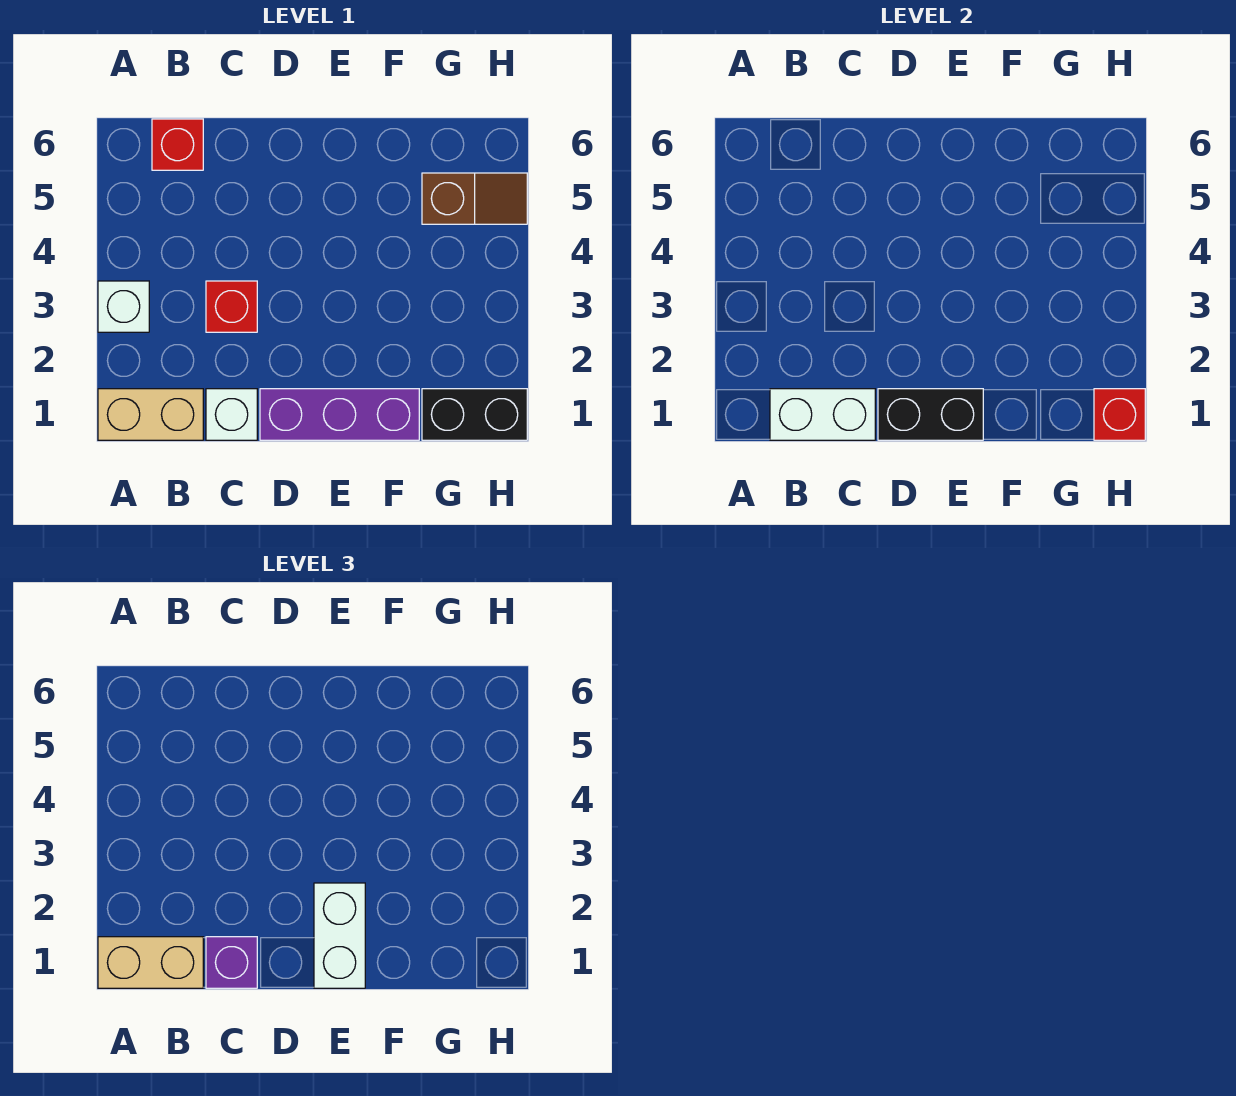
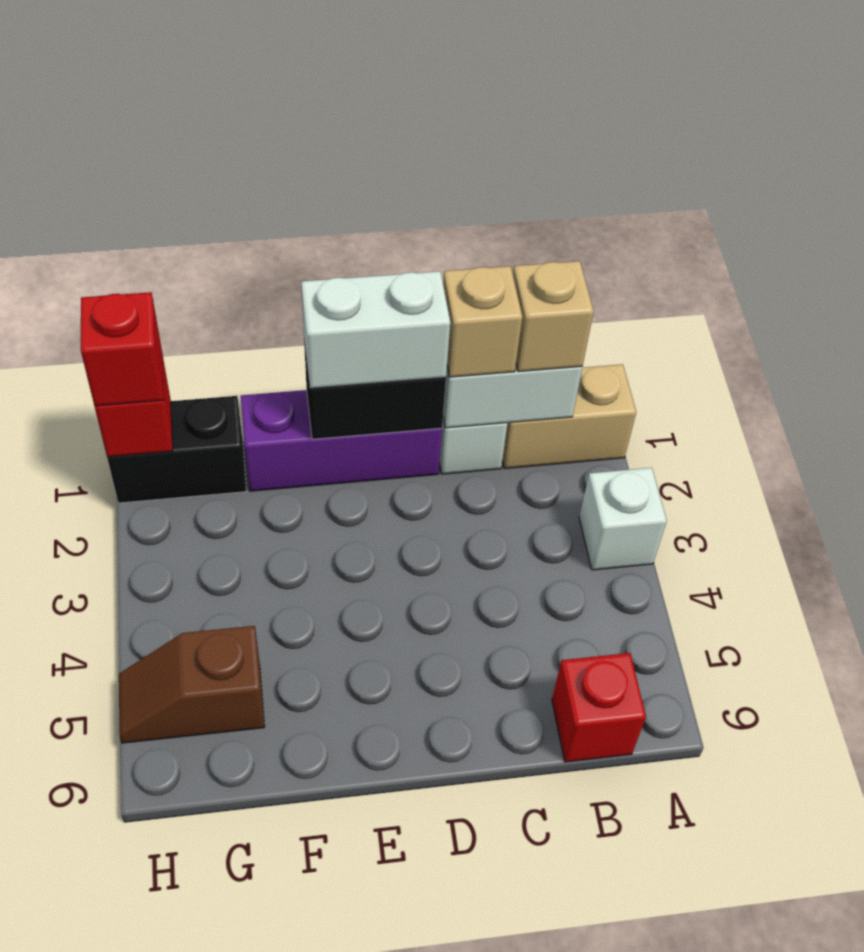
tan 1x2 brick [98,937,203,988] -> tan 1x1 brick [513,261,594,372]
purple 1x1 brick [206,937,257,988] -> tan 1x1 brick [443,266,522,377]
red 1x1 brick [206,281,257,332] -> red 1x1 brick moved to [81,292,164,406]
white 1x2 brick [314,883,365,988] -> white 1x2 brick turned to [301,271,450,389]

